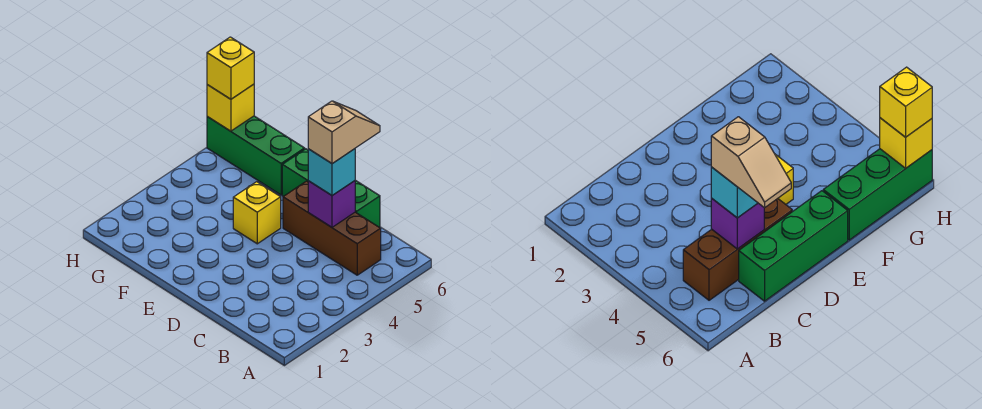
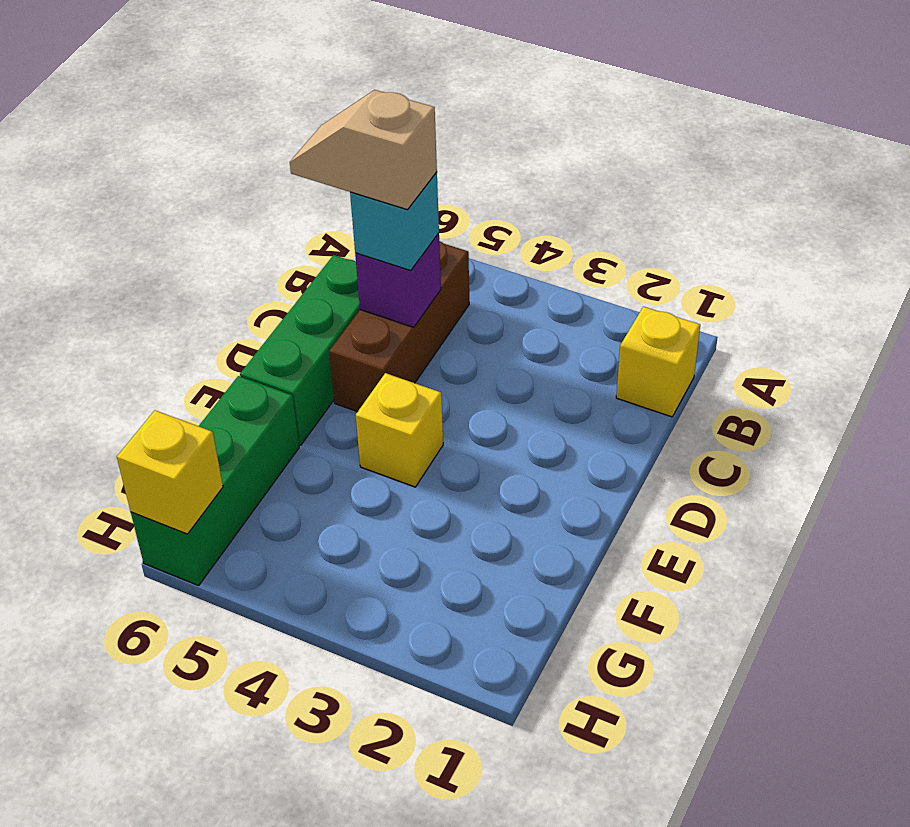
yellow 1x1 brick [207,37,254,99] -> yellow 1x1 brick moved to [616,307,700,417]

